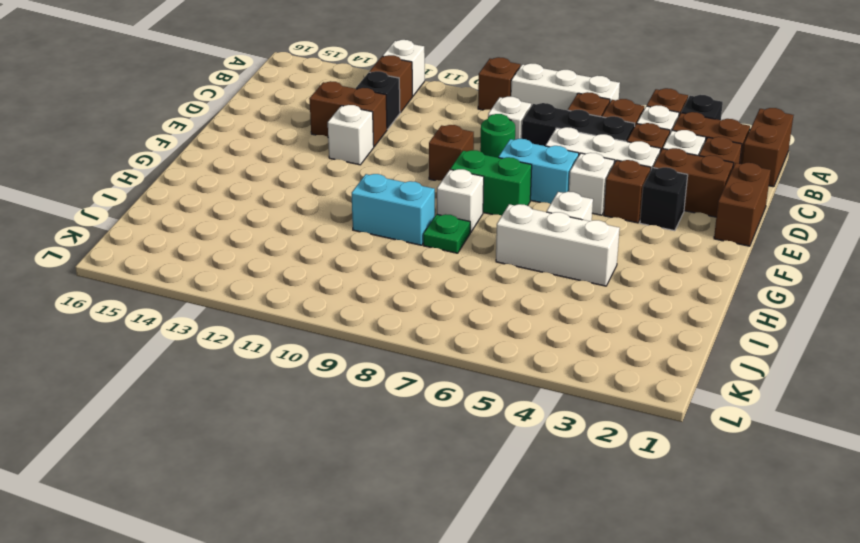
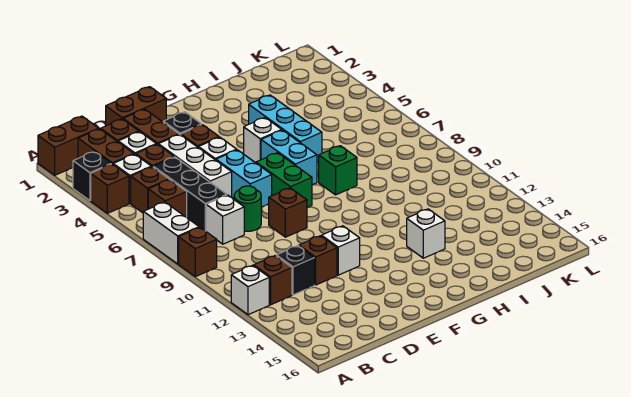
white 1x3 brick [511,63,620,110] -> white 1x2 brick [143,202,199,264]
brown 1x2 brick [309,81,387,147] -> brown 1x1 brick [299,236,337,285]
white 1x1 brick [437,169,484,233] -> white 1x1 brick moved to [407,209,445,258]
white 1x3 brick [496,204,620,286] -> cyan 1x3 brick [249,95,322,162]
green 1x1 plate [423,214,470,253] -> green 1x1 brick [319,146,357,195]
cyan 1x2 brick [352,174,435,245] -> cyan 1x2 brick moved to [261,130,317,185]

